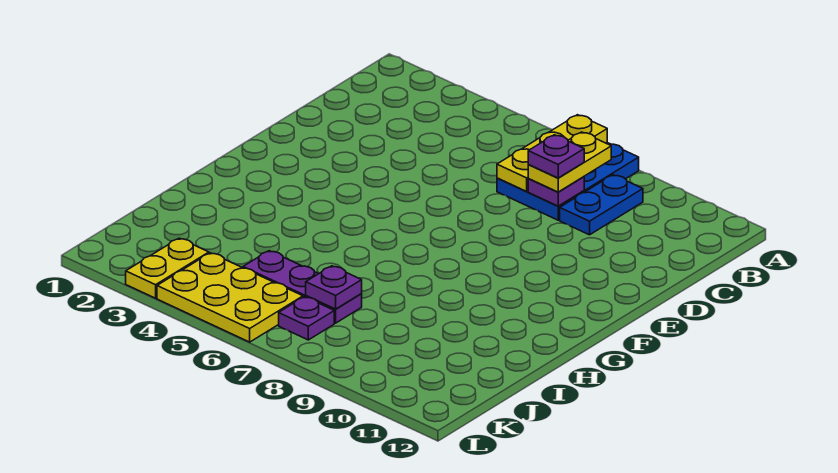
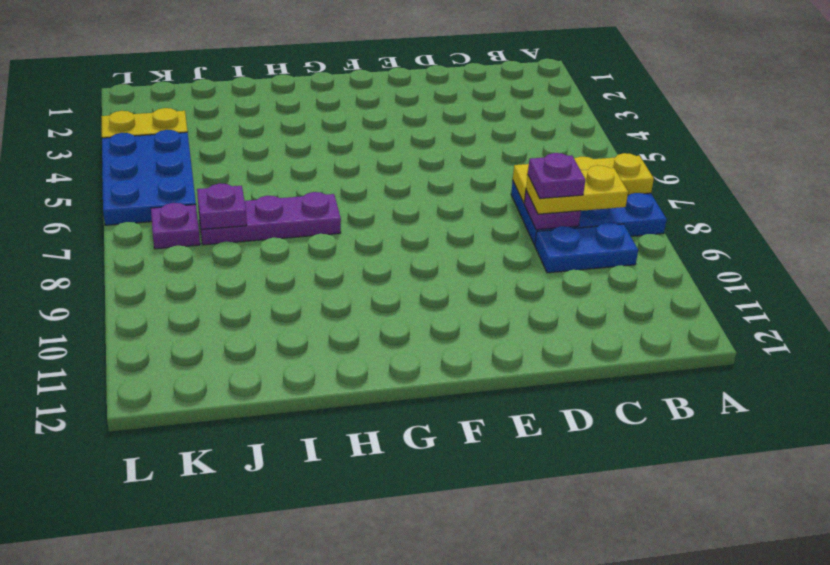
purple 1x3 plate [243,251,362,323] -> purple 1x3 plate turned to [198,192,341,245]
yellow 2x3 plate [157,253,303,342] -> blue 2x3 plate [102,130,196,225]

